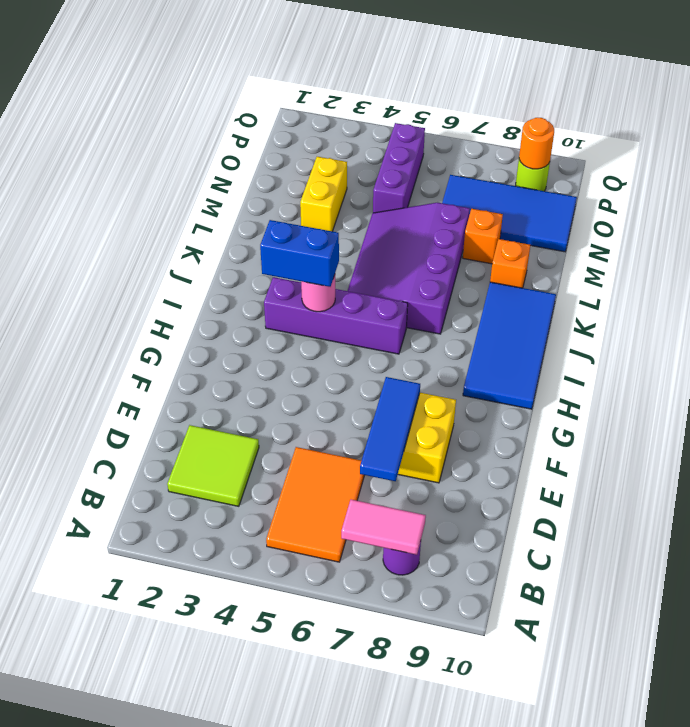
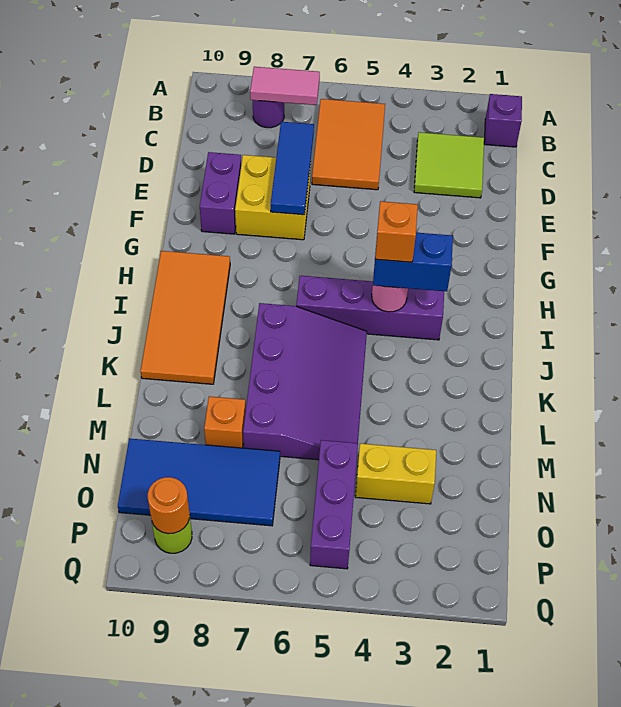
none -> purple 1x1 brick [484,94,522,147]
none -> purple 1x2 brick [200,152,241,234]
blue 2x4 tile [463,282,556,409] -> orange 2x4 tile [141,251,230,384]
orange 1x1 brick [490,239,530,288] -> orange 1x1 brick moved to [375,201,418,262]
yellow 1x2 brick [300,157,347,231] -> yellow 1x2 brick turned to [355,443,436,504]

